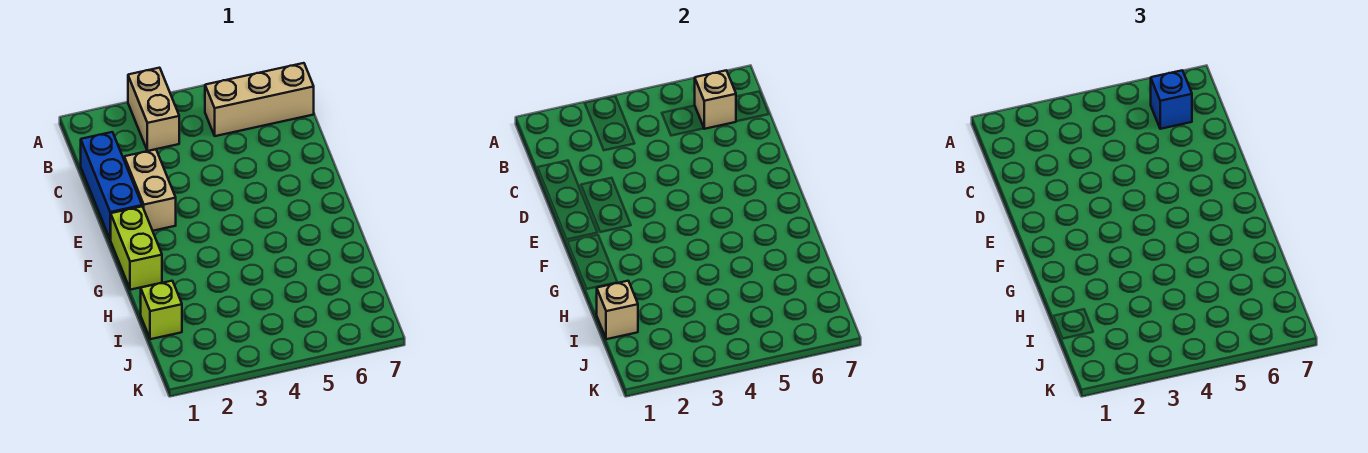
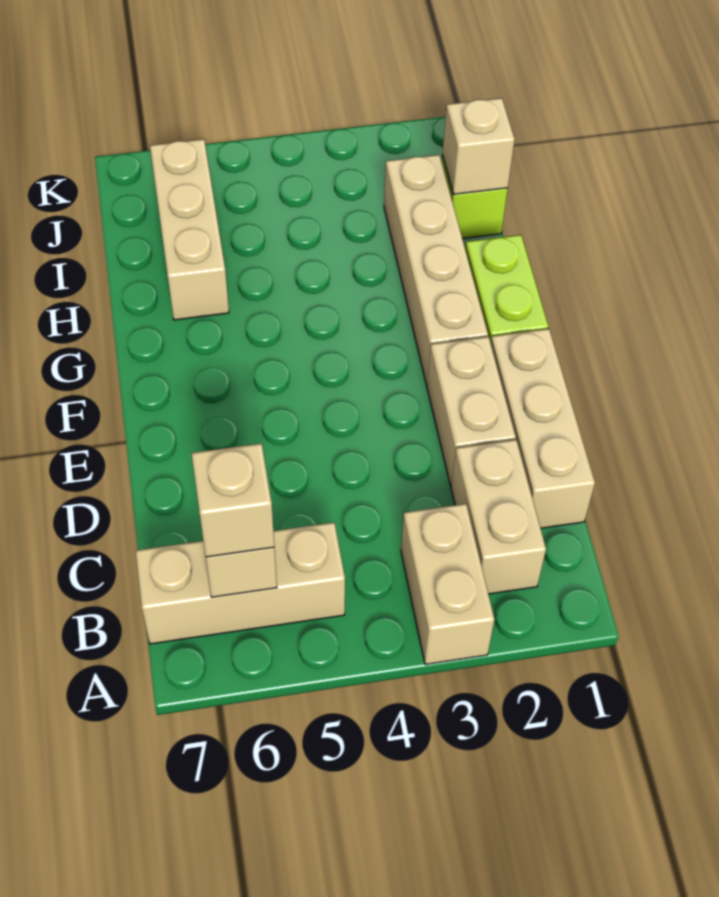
none -> tan 1x2 brick [451,440,546,594]
blue 1x1 brick [1151,70,1192,129] -> tan 1x1 brick [191,443,274,557]
blue 1x3 brick [81,132,142,240] -> tan 1x3 brick [491,329,595,528]
none -> tan 1x4 brick [384,155,488,384]
none -> tan 1x3 brick [150,139,229,320]

